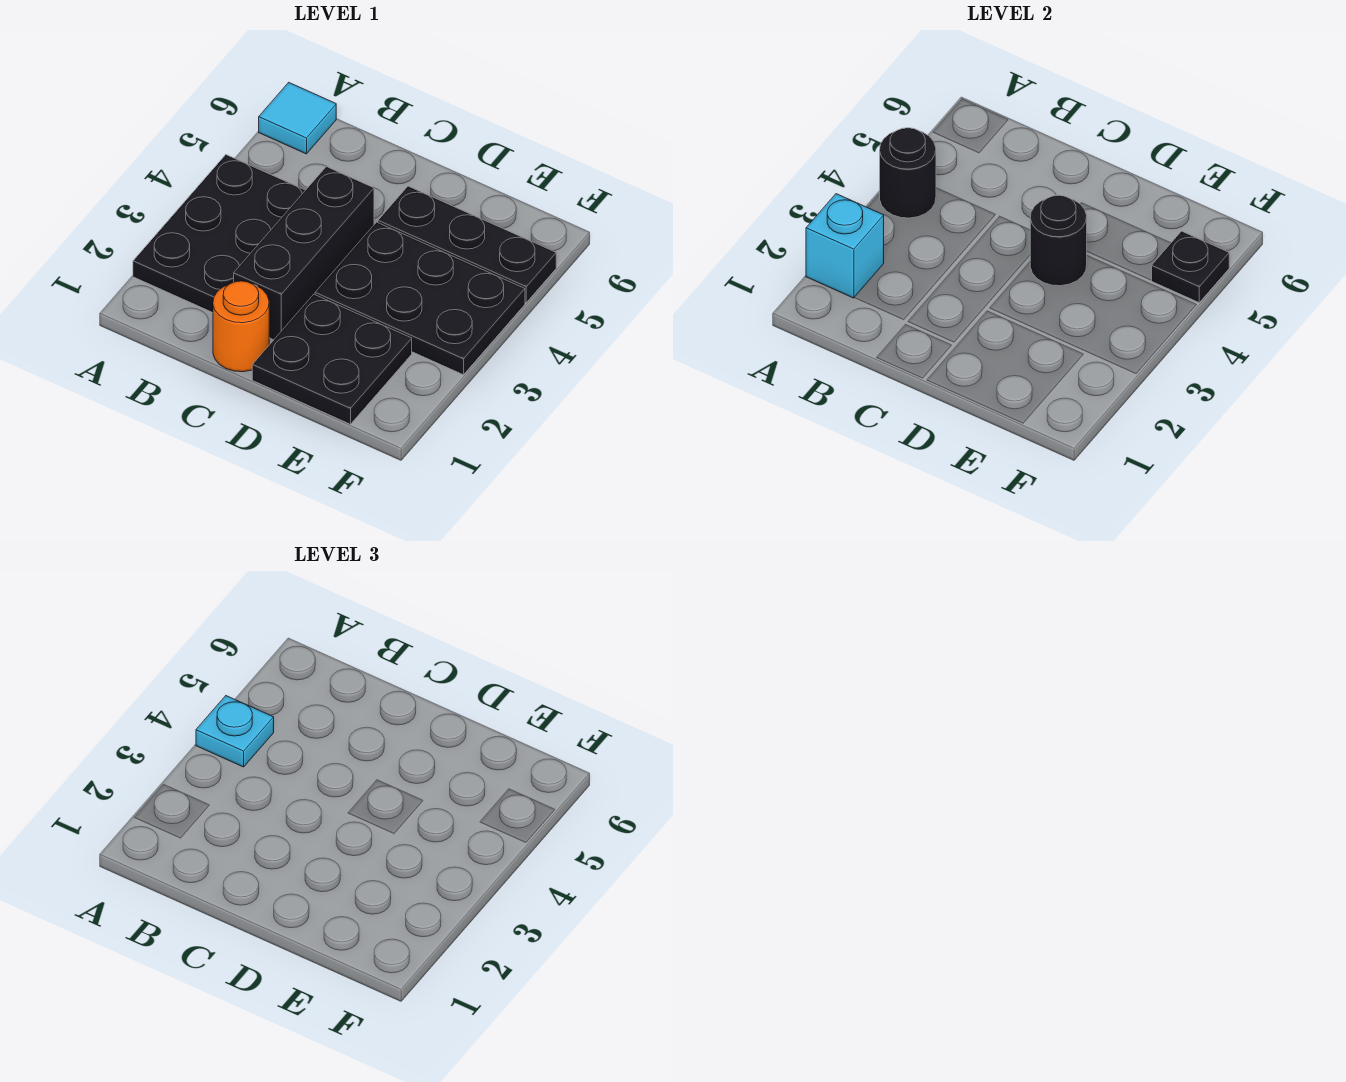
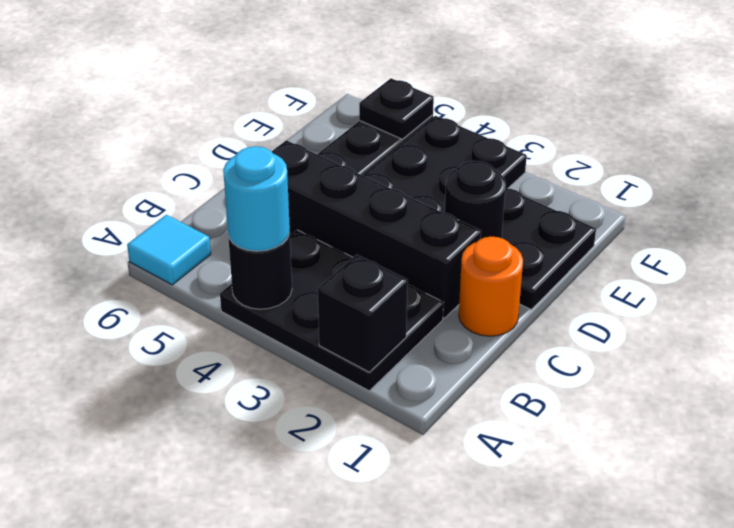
cyan 1x1 brick [806,194,884,298] -> black 1x1 brick [318,254,408,372]
cyan 1x1 plate [196,696,274,767] -> cyan 1x1 round brick [223,146,290,251]
black 1x3 brick [234,167,374,340] -> black 1x4 brick [272,140,481,318]
black 1x1 round brick [1030,195,1087,286] -> black 1x1 round brick moved to [445,161,506,239]

